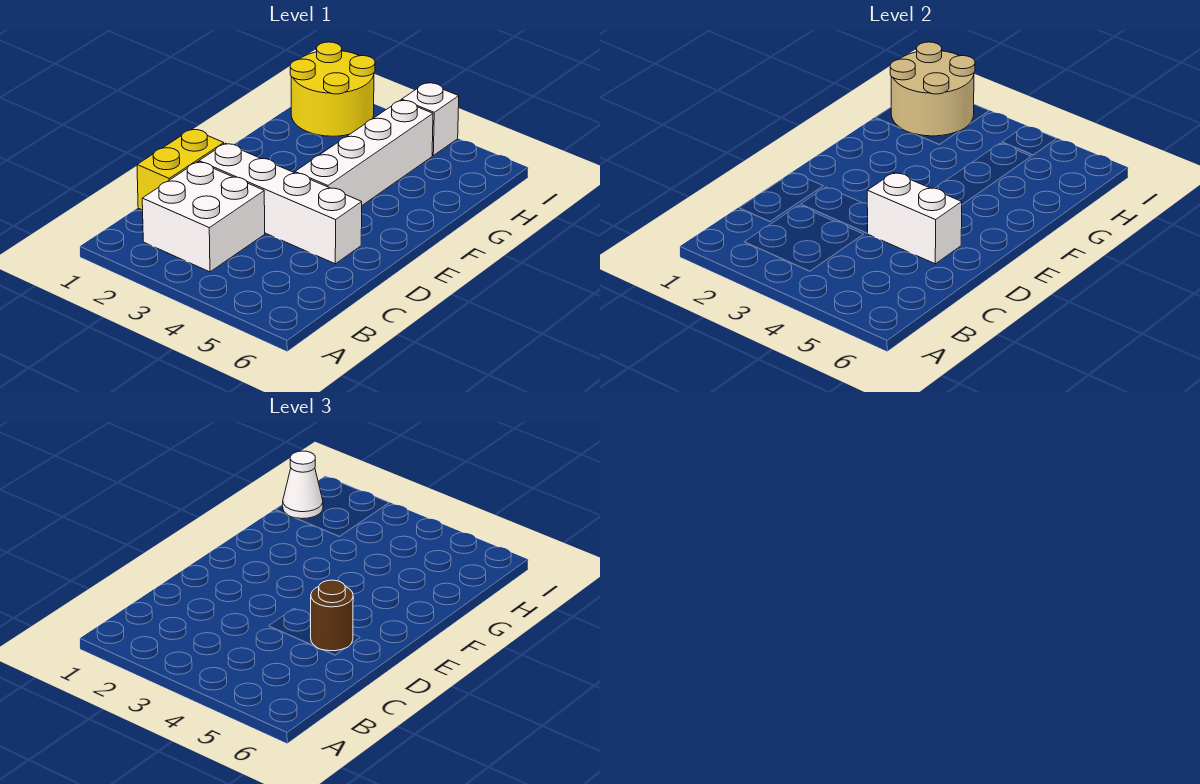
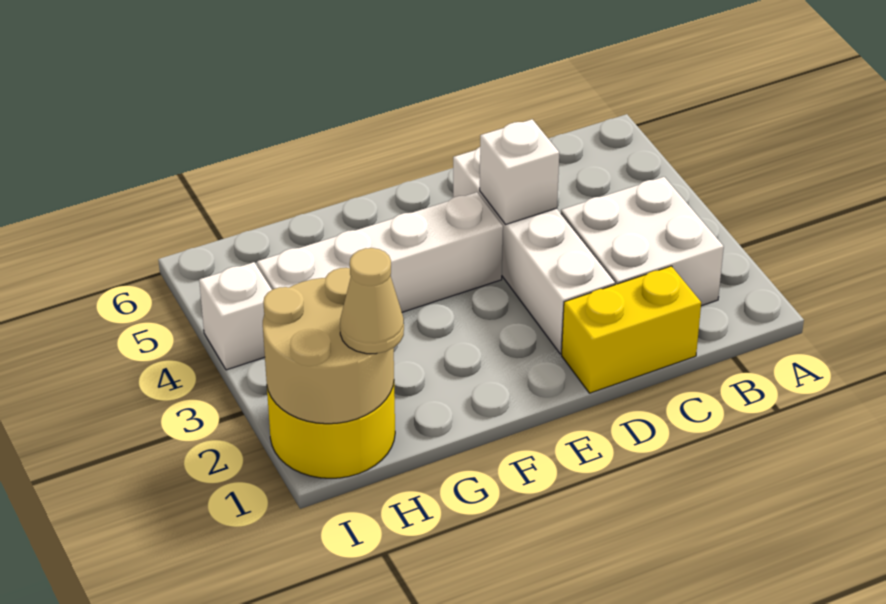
white 1x2 brick [867,173,962,264] -> white 1x1 brick [480,119,559,225]
brown 1x1 round brick [311,580,353,651] -> none
white 1x1 cone [283,451,323,519] -> tan 1x1 cone [340,248,404,354]

